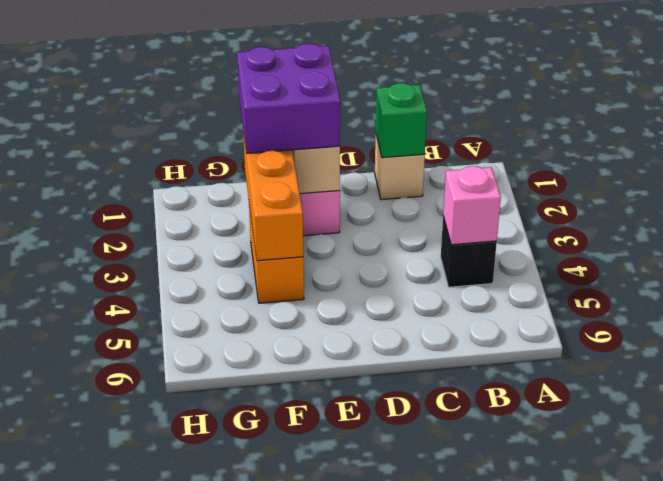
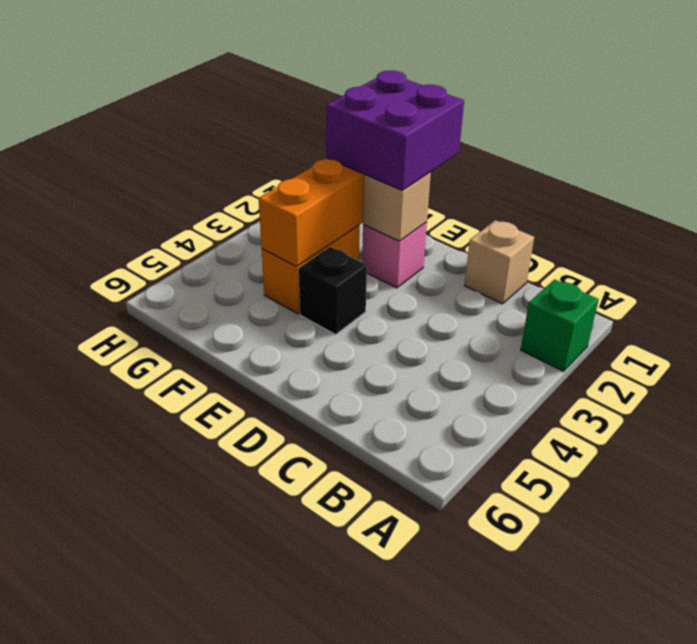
black 1x1 brick [441,216,497,287] -> black 1x1 brick moved to [299,247,367,335]
pink 1x1 brick [443,166,501,245] -> none
green 1x1 brick [376,83,427,158] -> green 1x1 brick moved to [521,279,599,371]

